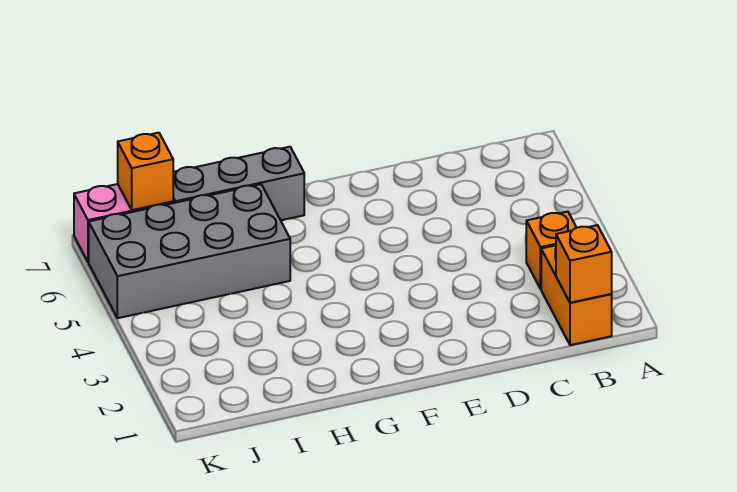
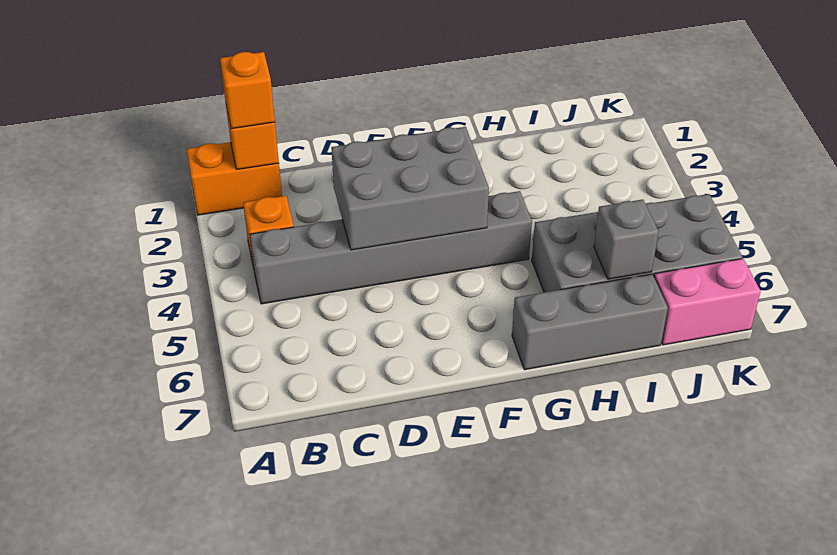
orange 1x2 brick [541,245,612,345] -> orange 1x2 brick turned to [187,142,282,215]
none -> grey 1x6 brick [250,191,532,304]
none -> grey 2x3 brick [331,127,489,250]
none -> grey 1x1 brick [594,200,659,279]
orange 1x1 brick [118,133,173,210] -> orange 1x1 brick moved to [220,52,275,129]

